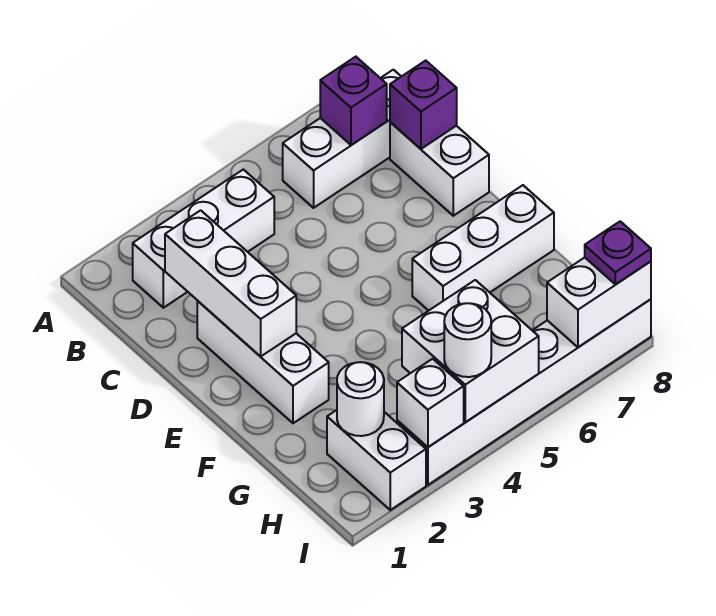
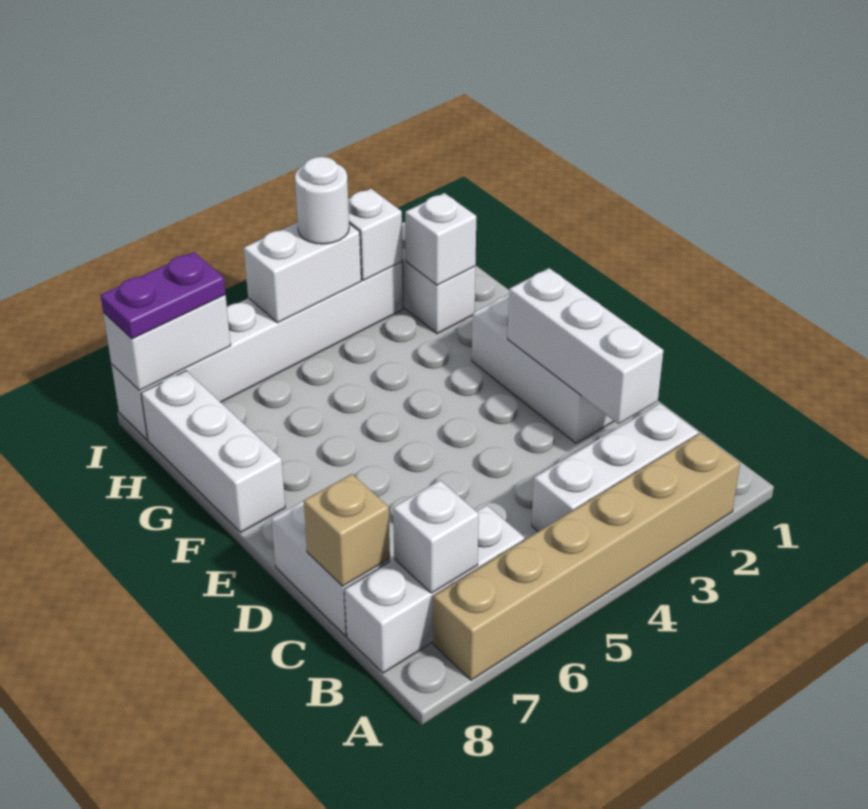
none -> tan 1x6 brick [433,433,740,680]
purple 1x1 brick [320,57,387,145] -> white 1x1 brick [393,480,479,593]
purple 1x1 brick [390,61,457,149] -> tan 1x1 brick [304,474,390,586]
white 1x3 brick [412,185,554,311] -> white 1x3 brick turned to [141,371,285,532]
white 1x1 round brick [337,362,384,436] -> white 1x1 brick [405,193,476,285]
white 2x2 brick [402,280,539,422] -> white 1x2 brick [244,222,361,323]
purple 1x1 plate [585,221,651,284] -> purple 1x2 plate [101,252,226,339]

